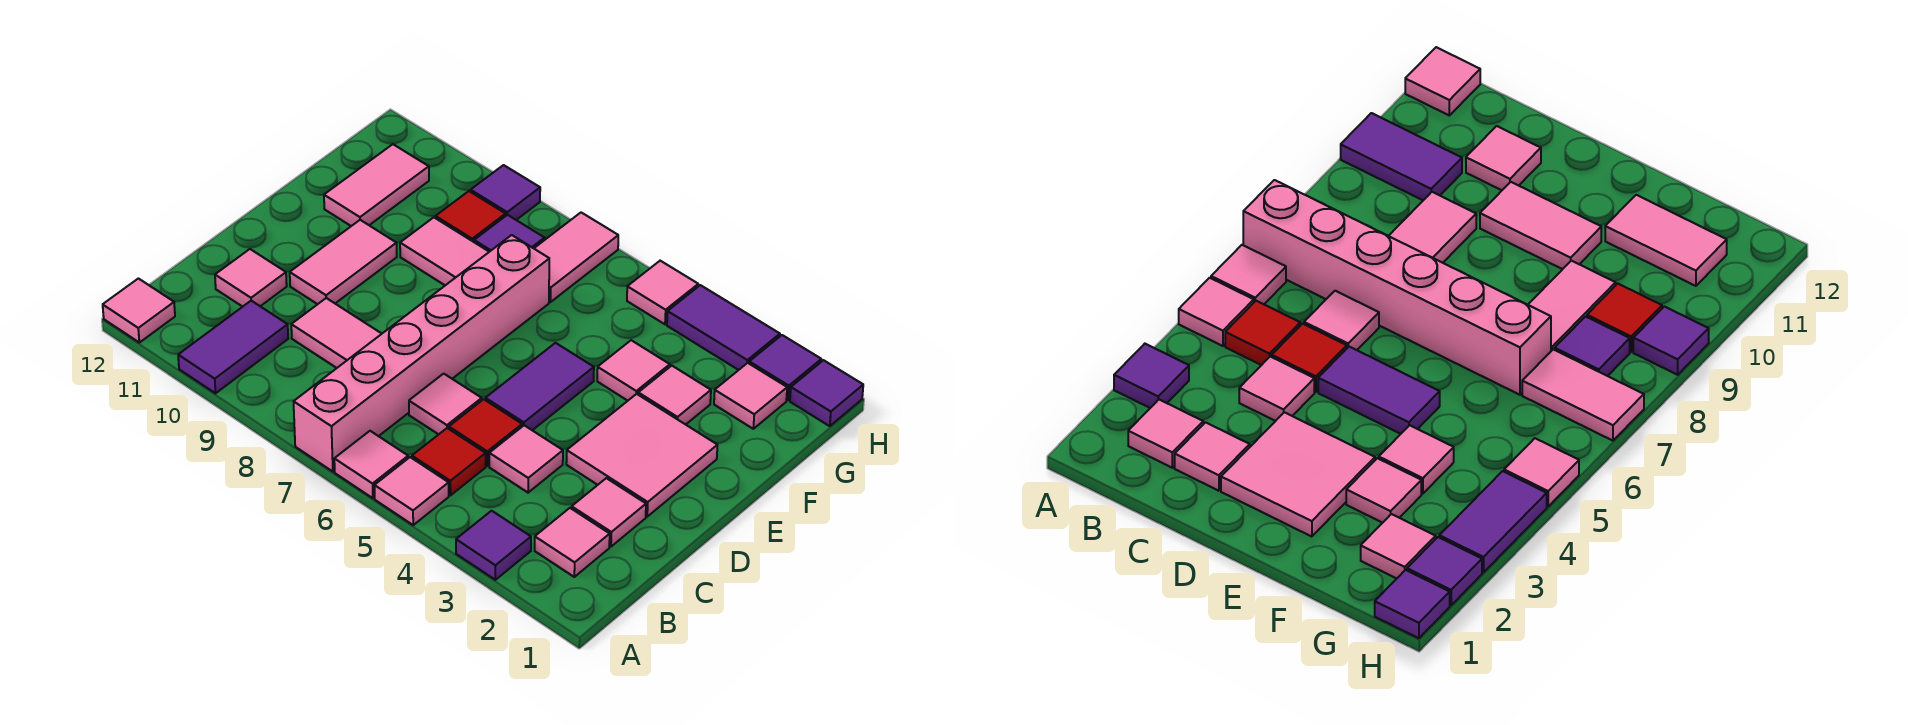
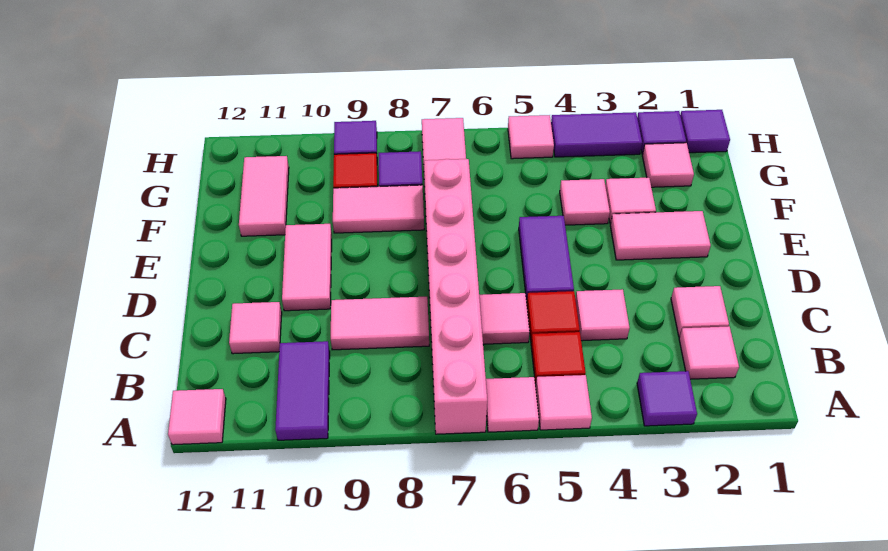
pink 2x2 tile [566,394,717,517] -> pink 1x2 tile [610,211,711,260]

